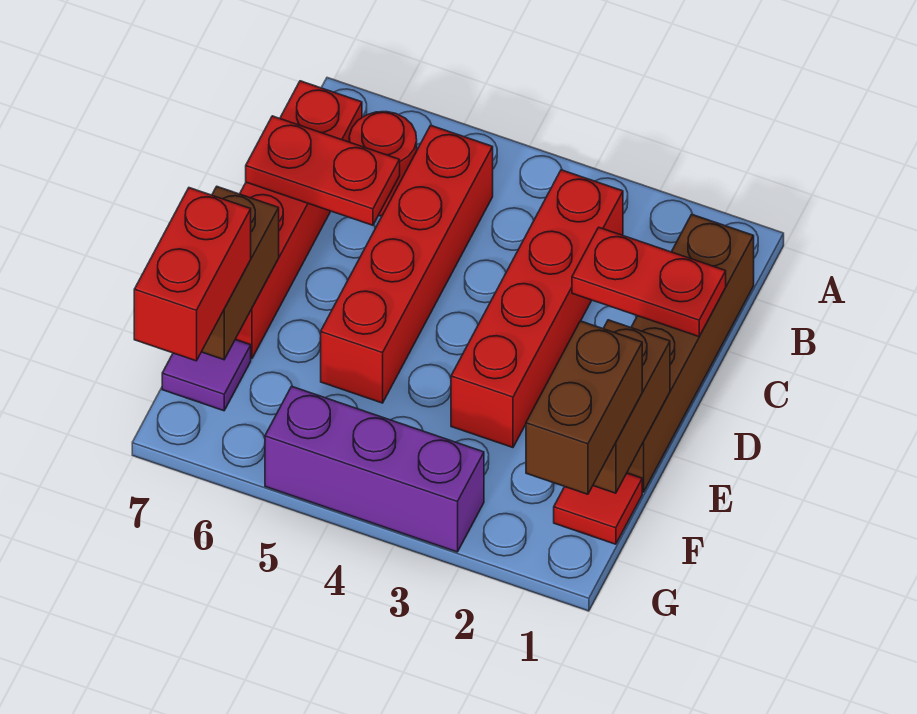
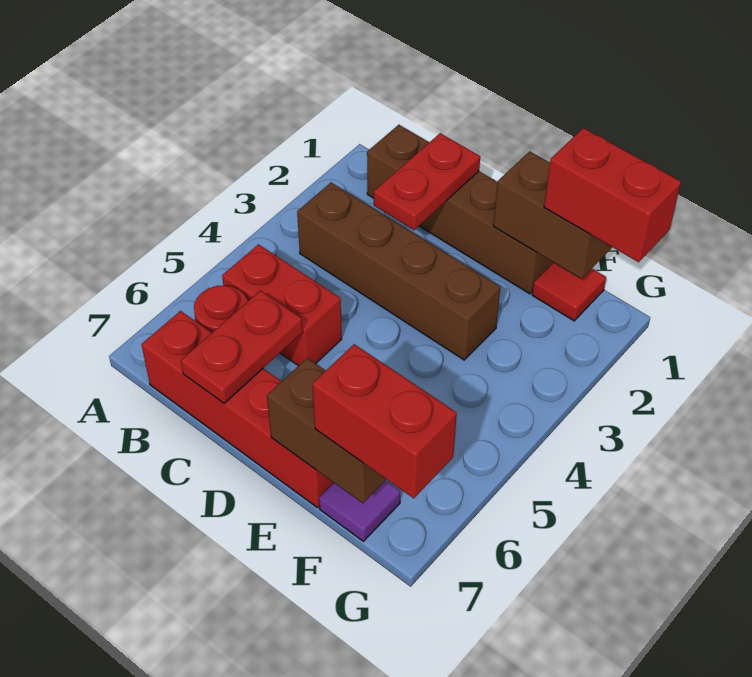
red 1x4 brick [451,170,623,448] -> brown 1x4 brick [297,183,501,360]
red 1x4 brick [321,125,493,403] -> red 1x2 brick [222,244,342,366]
brown 1x2 brick [526,321,642,494] -> red 1x2 brick [544,128,681,262]
purple 1x3 brick [265,386,484,552] -> none

